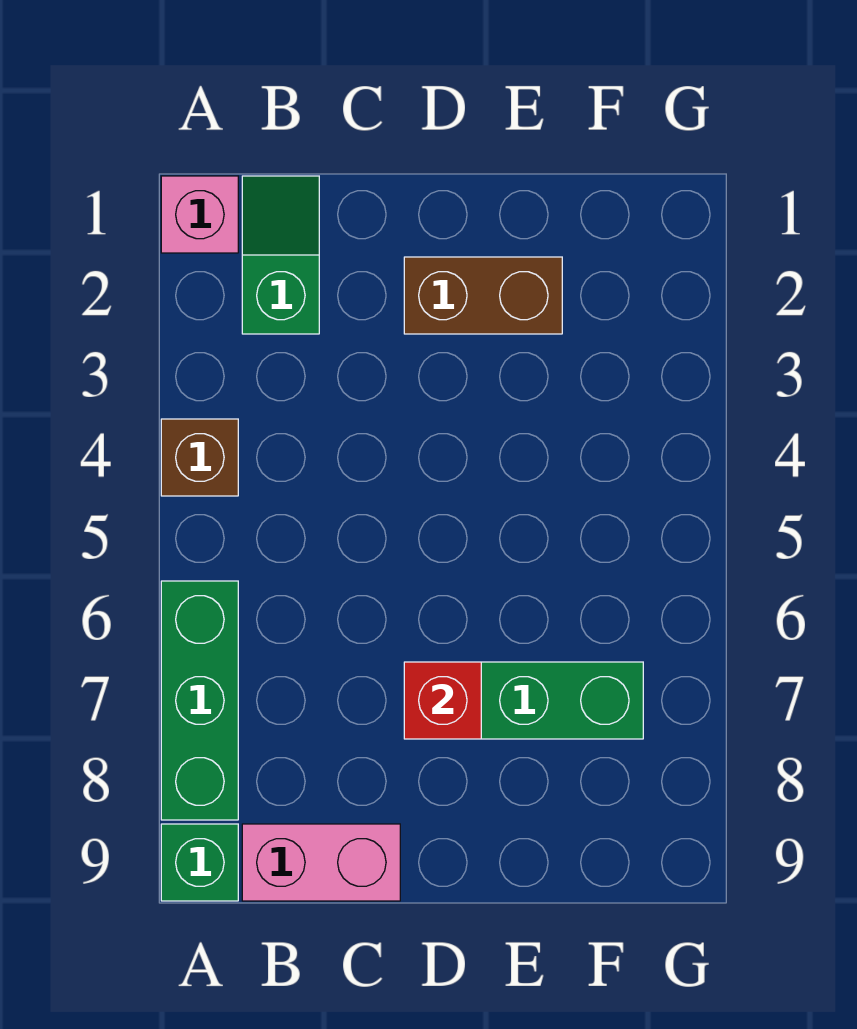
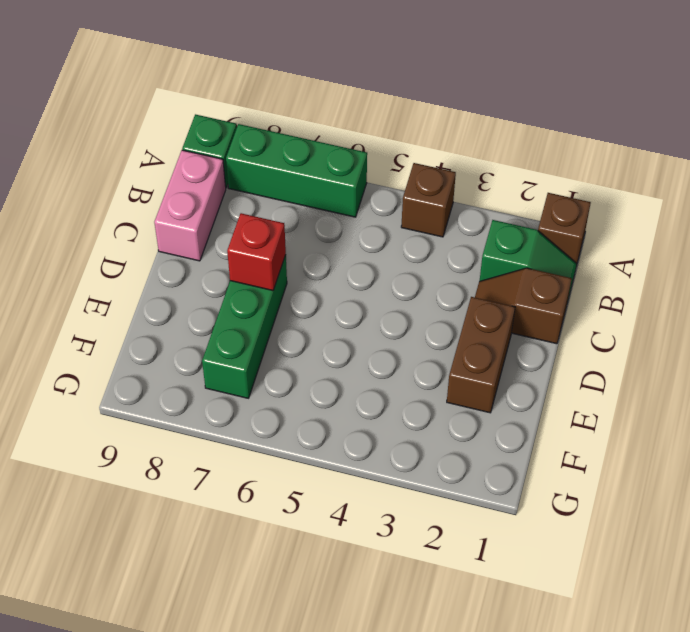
pink 1x1 brick [161,176,238,253] -> brown 1x1 brick [538,193,591,263]
none -> brown 1x2 slope [475,268,572,344]

